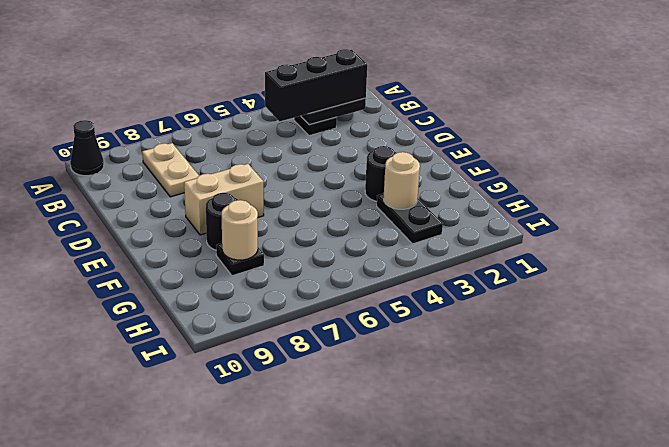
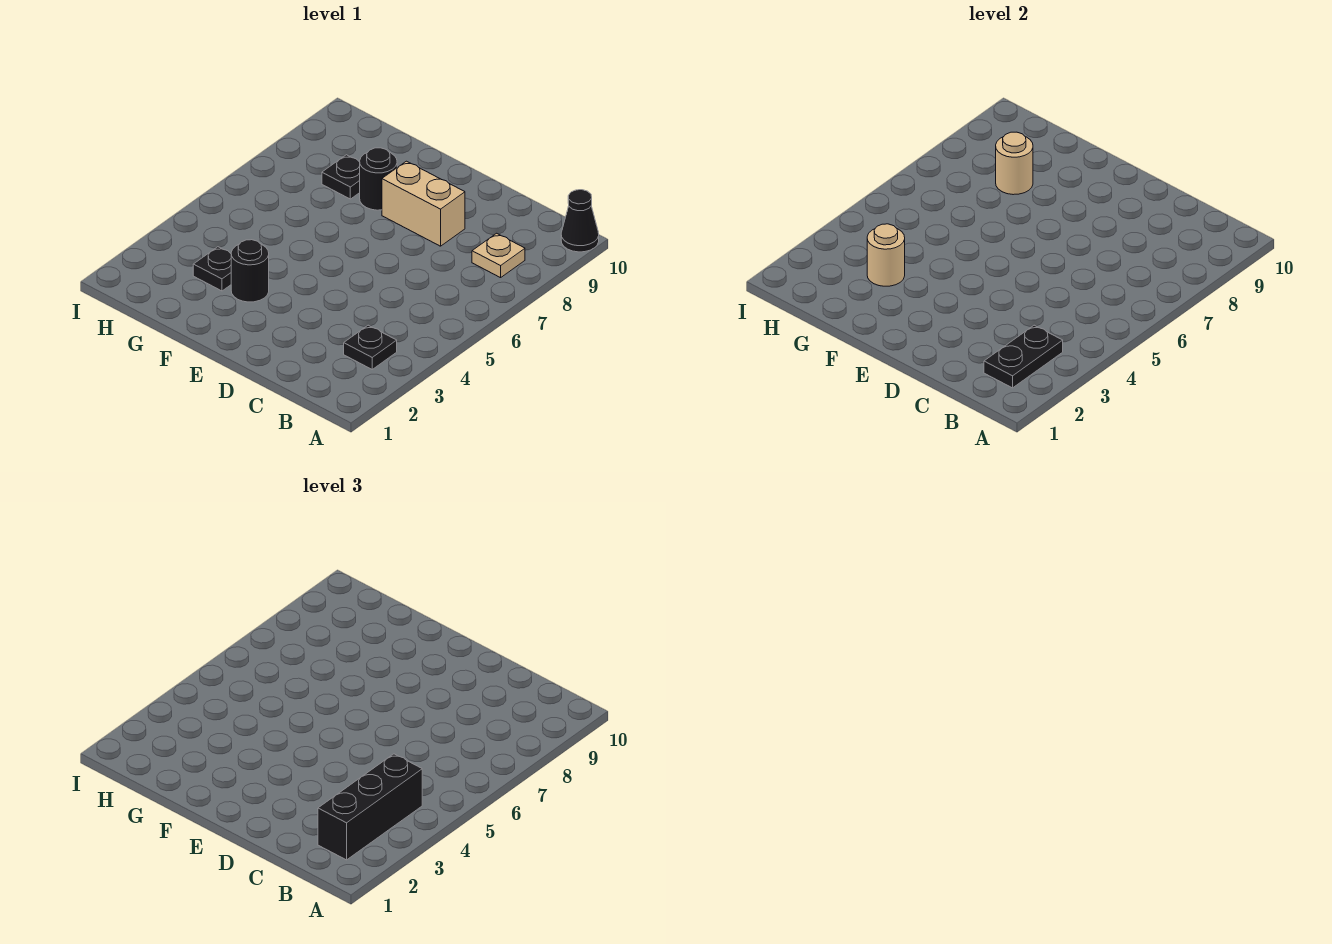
tan 1x2 plate [142,143,199,197] -> tan 1x1 plate [472,233,525,278]
tan 1x2 brick [184,164,264,235] -> tan 1x2 brick turned to [382,161,465,246]
black 1x2 plate [377,193,443,244] -> black 1x1 plate [193,247,231,291]

